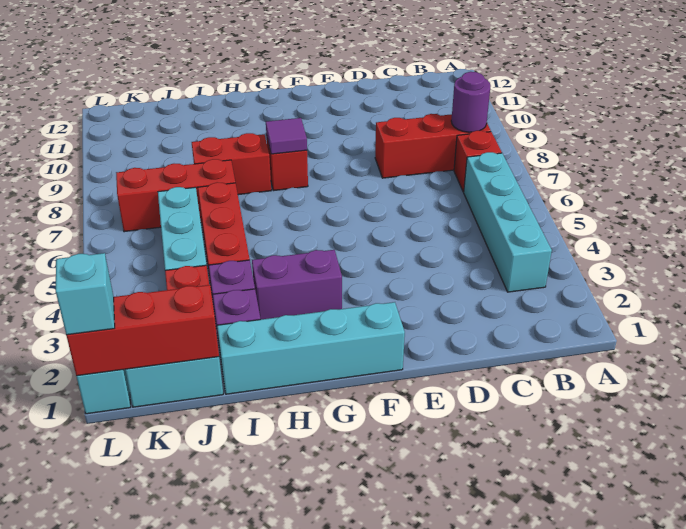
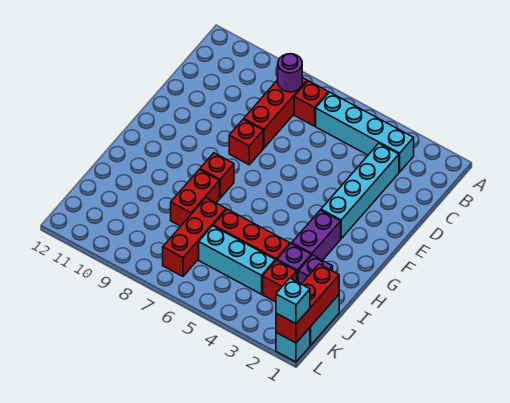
none -> red 1x1 brick [229,119,263,165]
cyan 1x4 brick [217,302,405,394] -> cyan 1x4 brick moved to [321,143,399,239]
purple 1x1 tile [266,118,307,154] -> none

